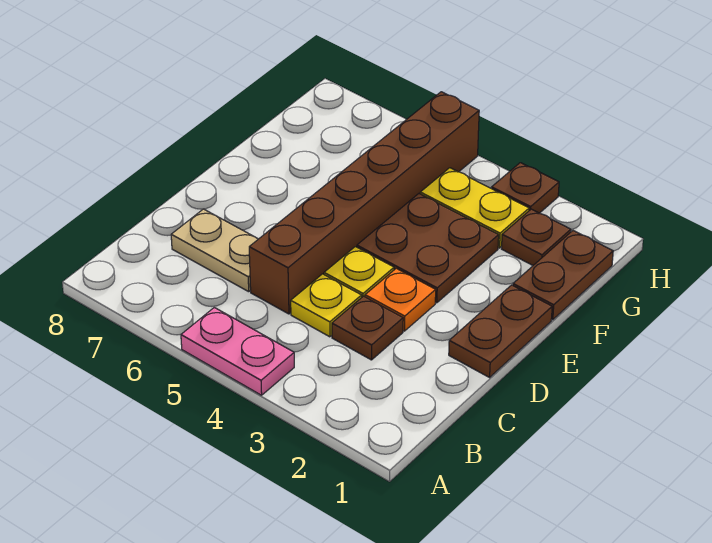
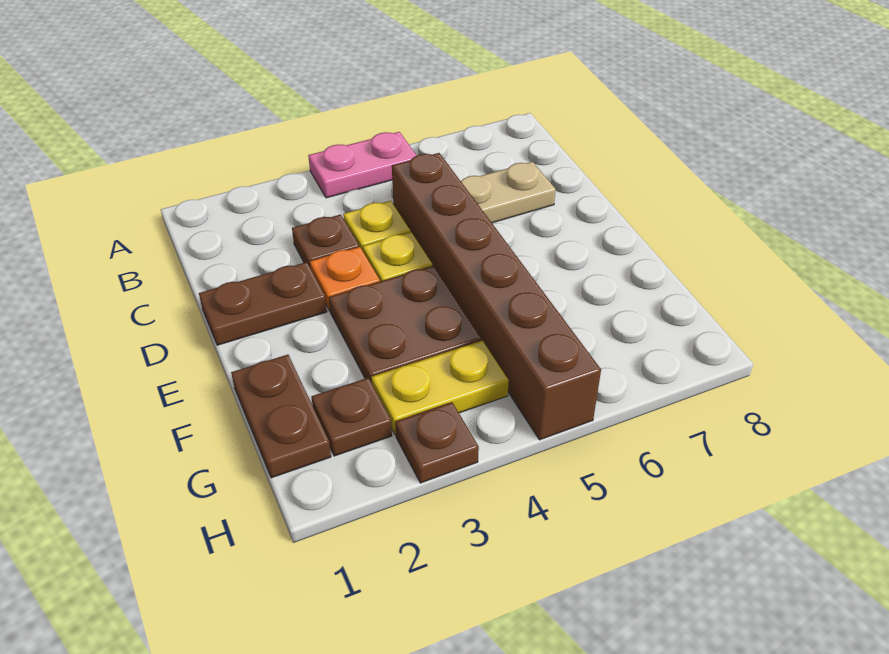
brown 1x2 plate [449,285,552,377] -> brown 1x2 plate turned to [199,262,327,345]

